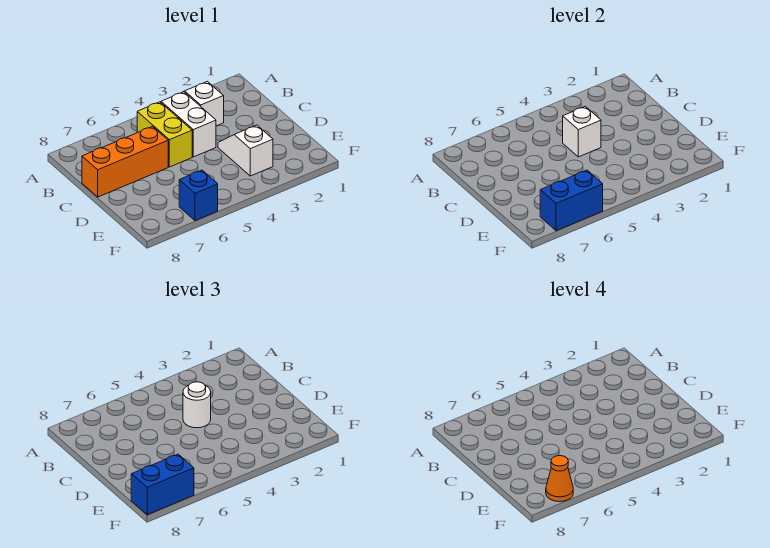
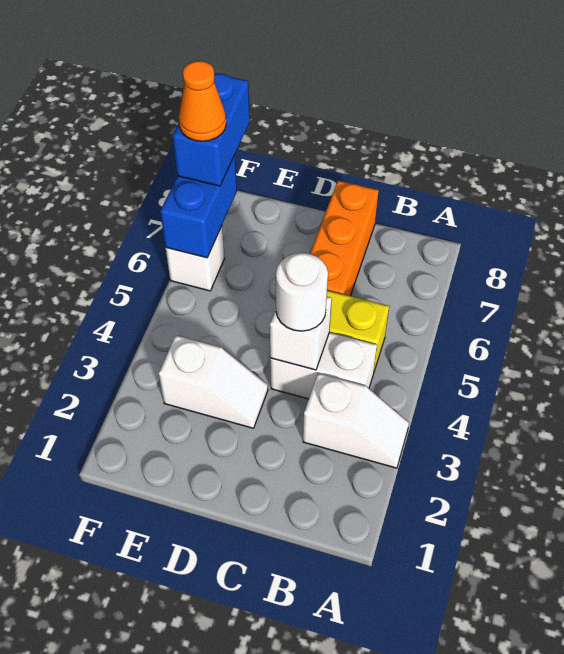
blue 1x1 brick [179,170,218,221] -> white 1x1 brick [166,226,225,291]

